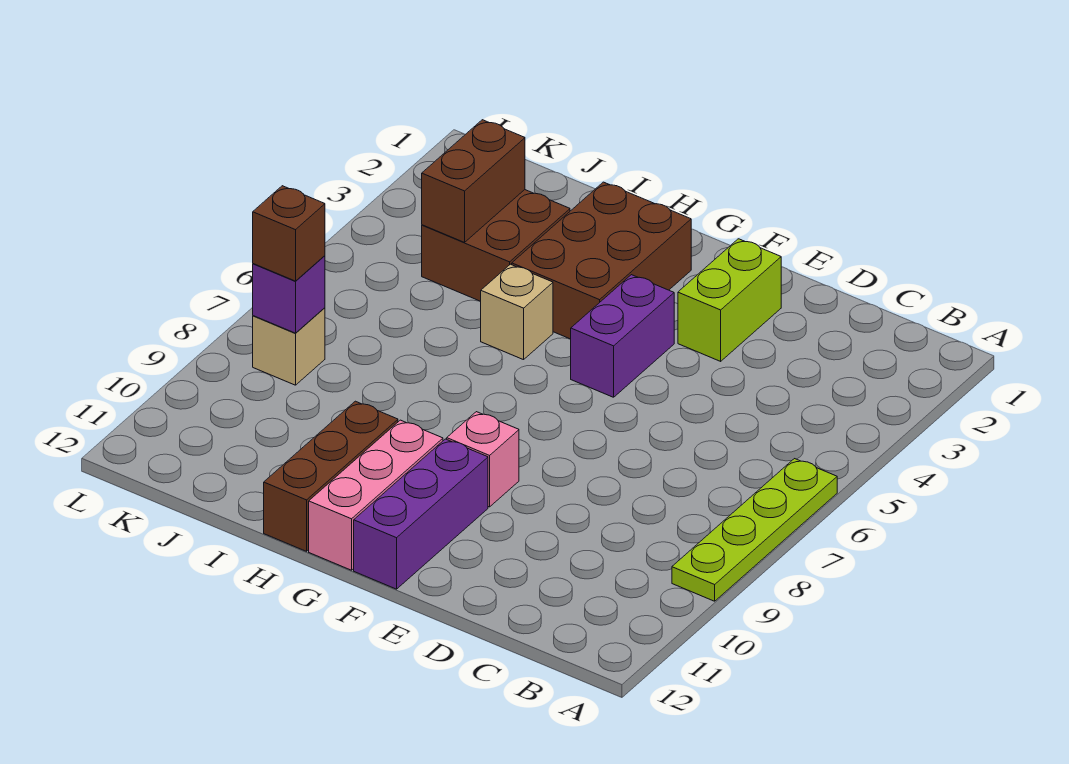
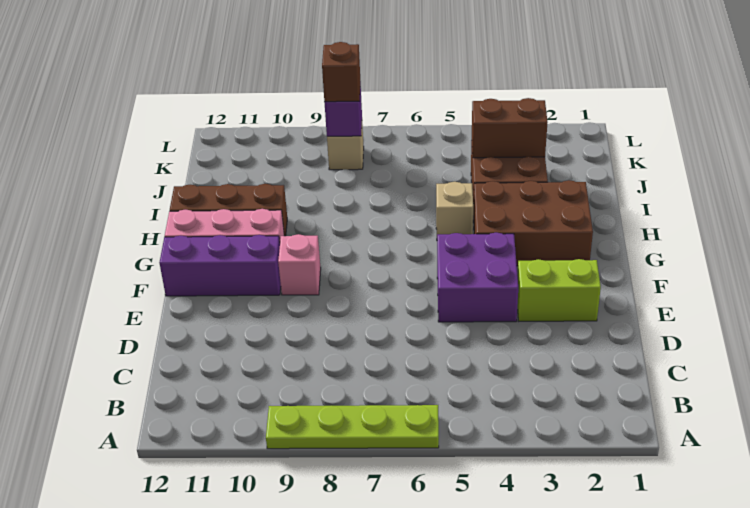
purple 1x2 brick [571,275,674,397] -> purple 2x2 brick [437,233,518,322]

